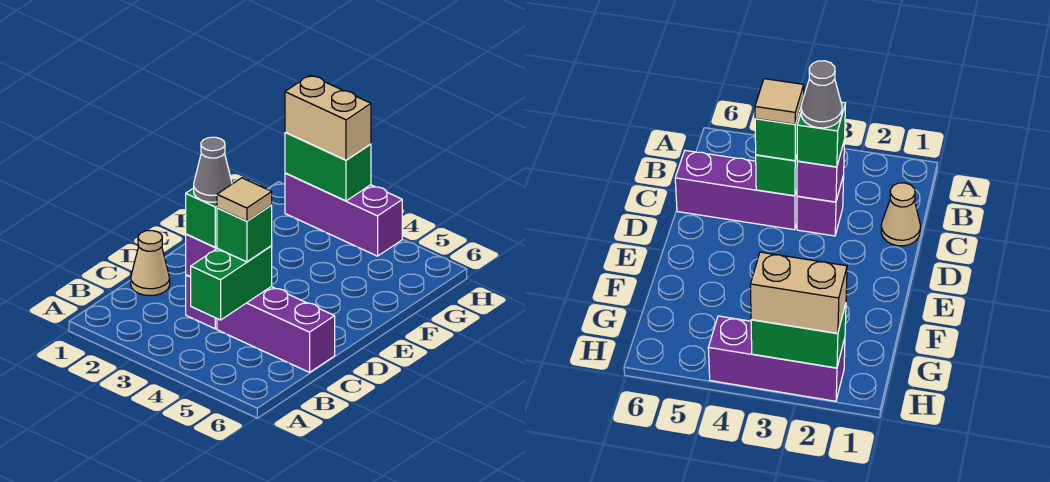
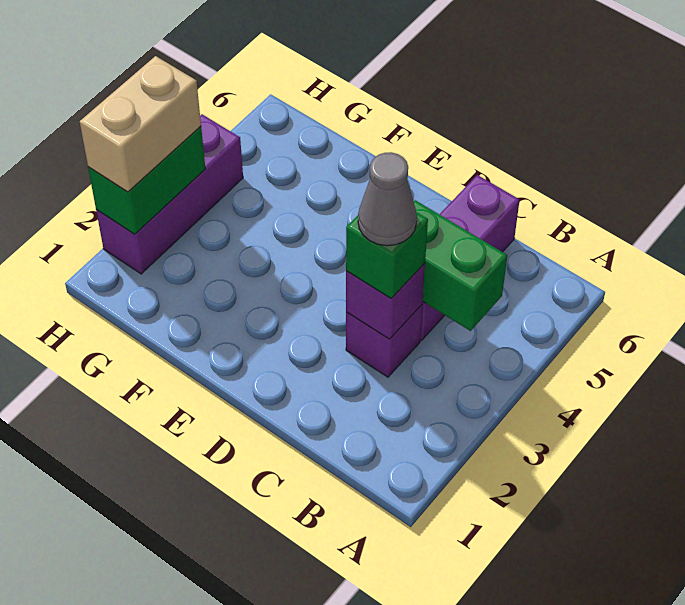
tan 1x1 cone [131,231,170,296] -> none
green 1x1 brick [217,205,272,262] -> none
tan 1x1 tile [217,178,272,221] -> none

